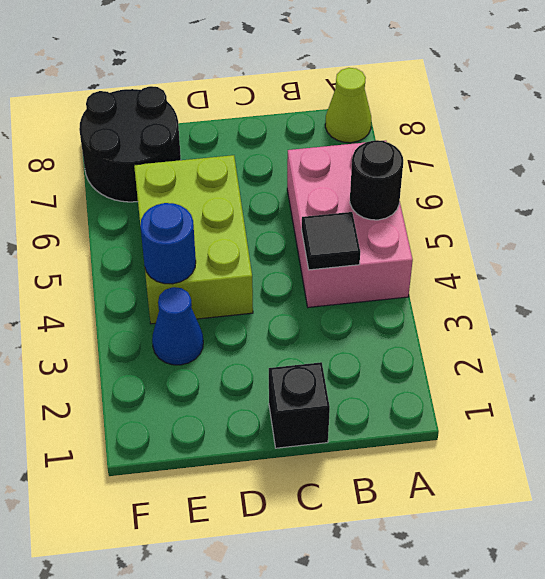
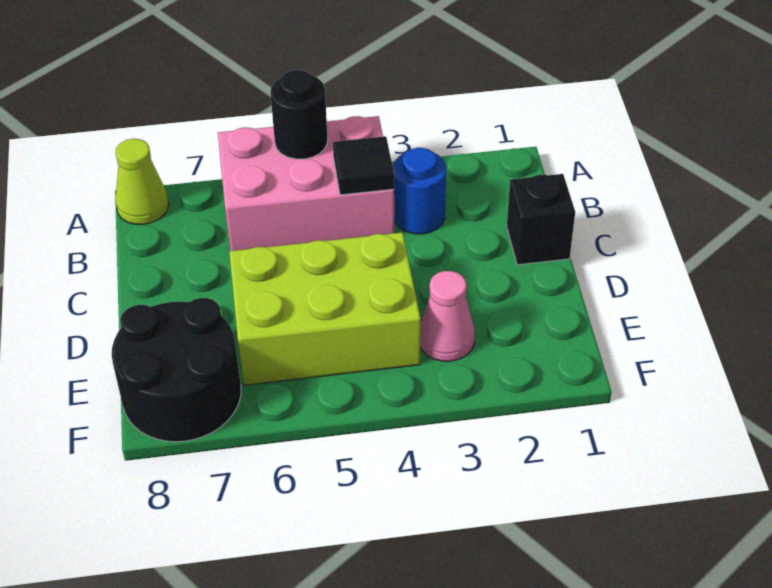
blue 1x1 cone [152,287,203,365] -> pink 1x1 cone [420,271,475,361]
blue 1x1 round brick [140,203,196,284] -> blue 1x1 round brick moved to [393,148,446,234]

